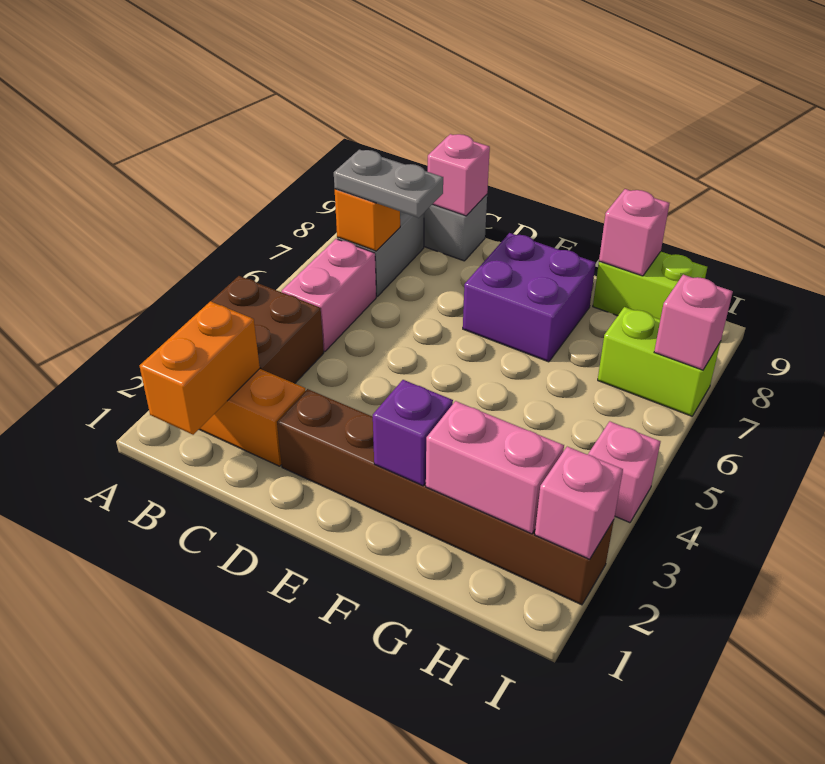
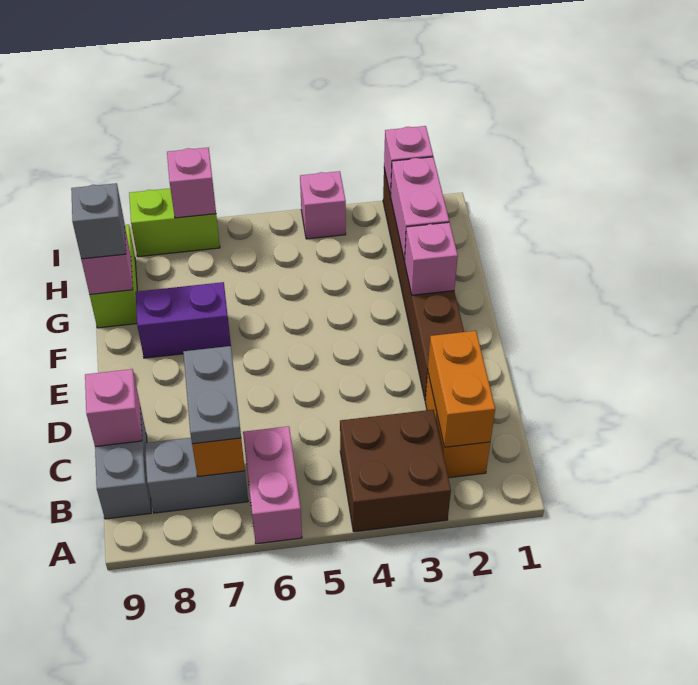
orange 1x2 brick [140,301,260,435] -> orange 1x2 brick turned to [428,331,495,447]
pink 1x2 brick [282,239,376,352] -> pink 1x2 brick turned to [243,426,302,544]
purple 2x2 brick [463,233,596,362] -> purple 1x2 brick [135,282,231,358]
purple 1x1 brick [373,380,453,486] -> pink 1x1 brick [404,222,458,295]
none -> grey 1x1 brick [71,183,126,259]
lime 1x2 brick [598,307,721,416] -> lime 1x2 brick turned to [129,189,220,257]

